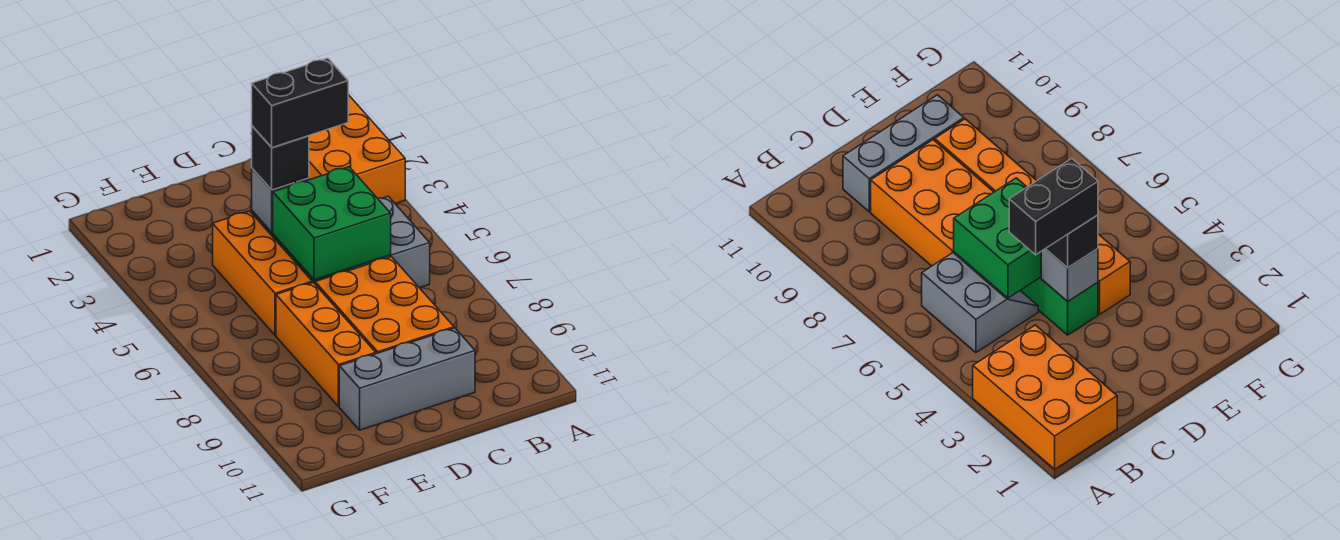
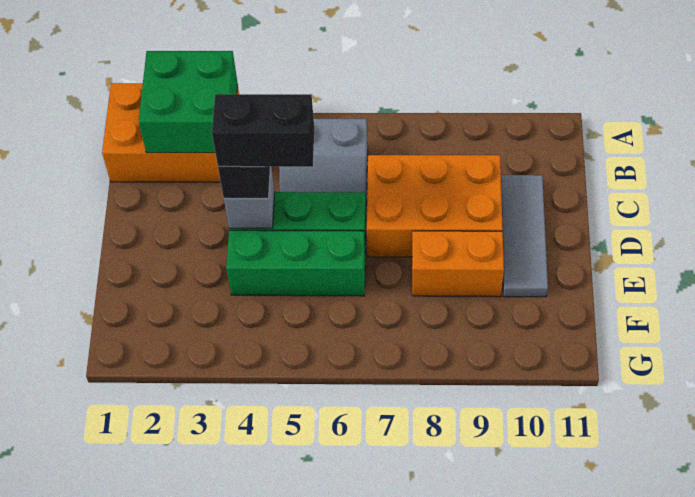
black 1x2 brick [252,58,348,148] -> black 1x2 brick turned to [212,94,314,167]
green 2x2 brick [273,167,391,280] -> green 2x2 brick moved to [139,51,238,153]
grey 1x3 brick [339,328,475,430] -> grey 1x3 tile [501,175,548,297]
orange 1x3 brick [213,211,312,335] -> green 1x3 brick [226,230,365,296]
orange 1x3 brick [276,282,376,407] -> orange 1x2 brick [412,231,504,297]

